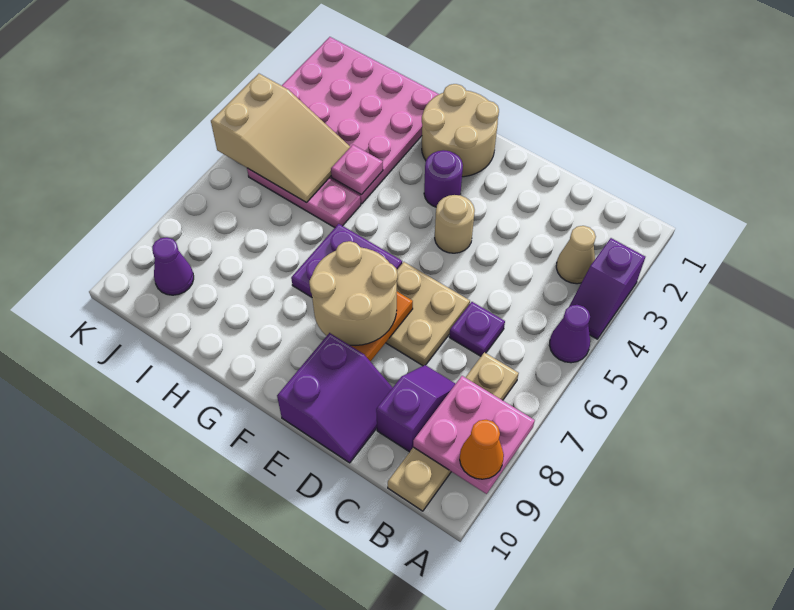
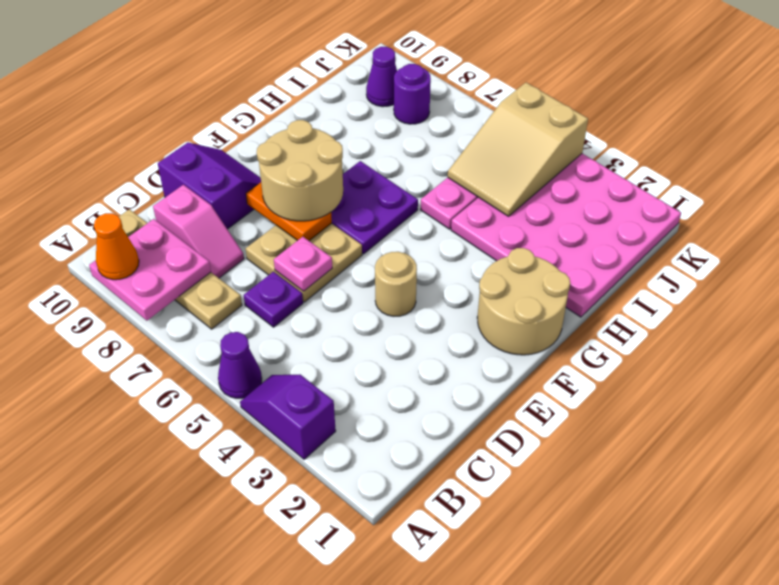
tan 1x1 cone [556,226,596,284] -> none
purple 1x2 slope [376,365,455,452] -> pink 1x2 slope [153,185,244,278]
purple 2x2 slope [277,333,393,463] -> purple 2x2 slope turned to [158,143,261,229]
purple 1x1 round brick [424,150,463,207] -> purple 1x1 round brick moved to [394,64,431,124]
pink 1x1 plate [331,145,383,195] -> pink 1x1 plate moved to [274,237,332,291]

